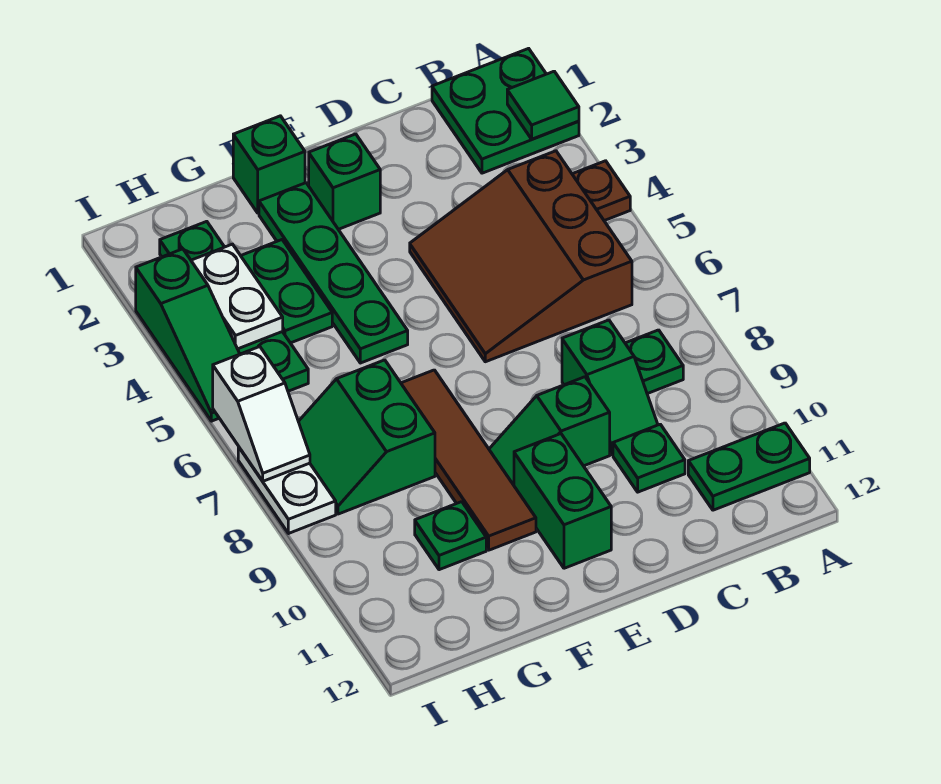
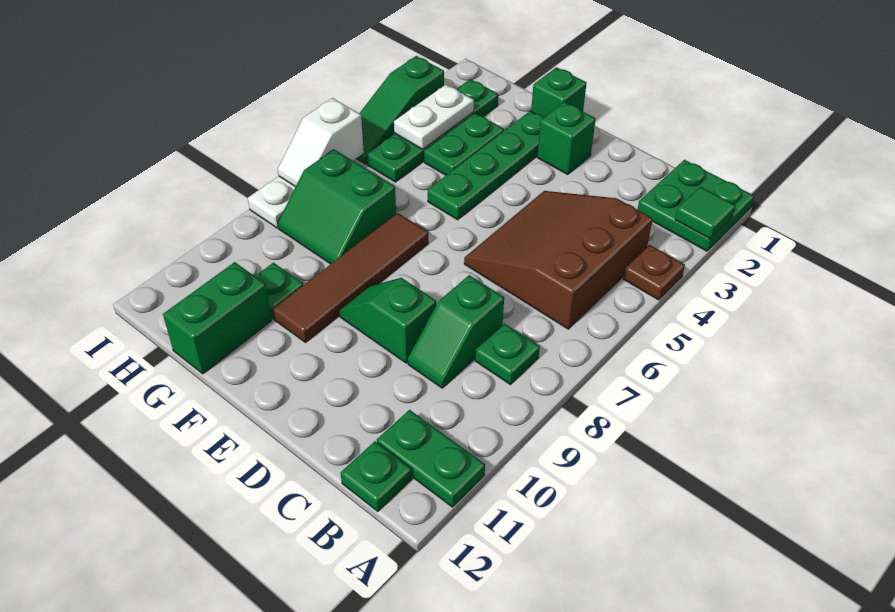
green 1x1 plate [613,424,685,492] -> green 1x1 plate moved to [341,441,412,511]
green 1x2 brick [514,434,611,568] -> green 1x2 brick moved to [163,262,272,374]
green 2x2 slope [298,360,435,514] -> green 2x2 slope turned to [278,149,396,264]

